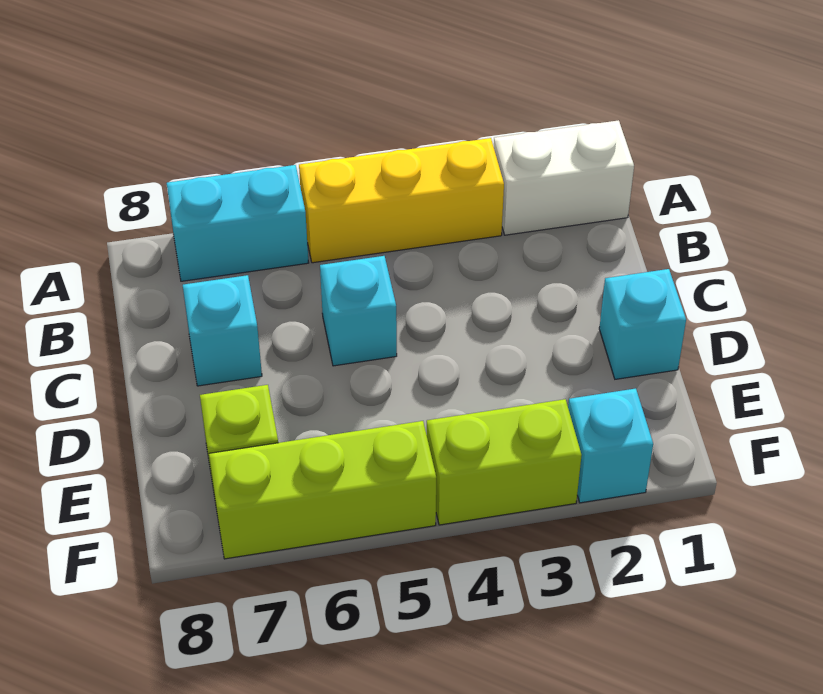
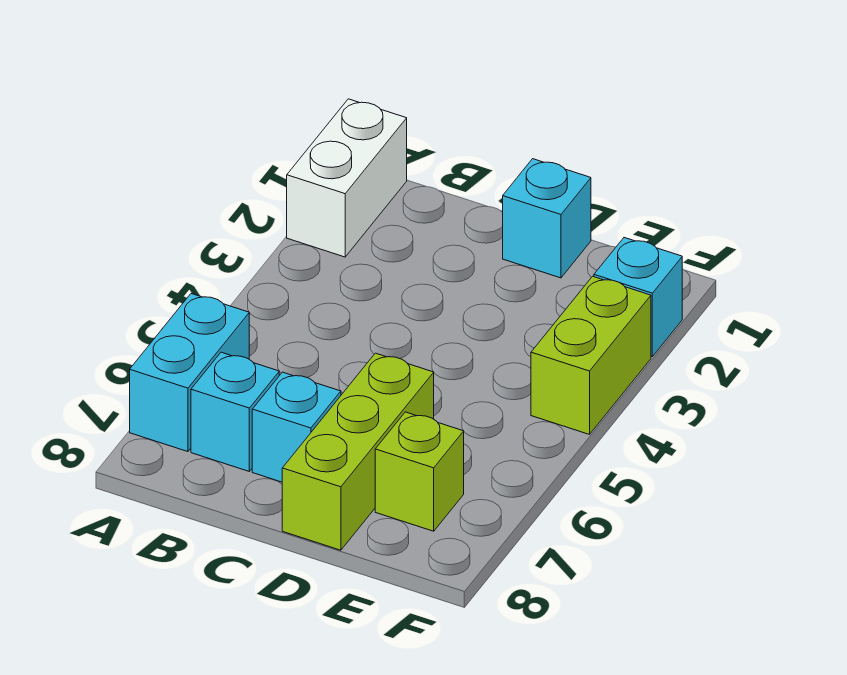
yellow 1x3 brick [299,138,504,263] -> none
cyan 1x1 brick [320,256,397,366] -> cyan 1x1 brick moved to [191,352,279,471]
lime 1x3 brick [209,421,436,559] -> lime 1x3 brick moved to [282,353,434,550]

